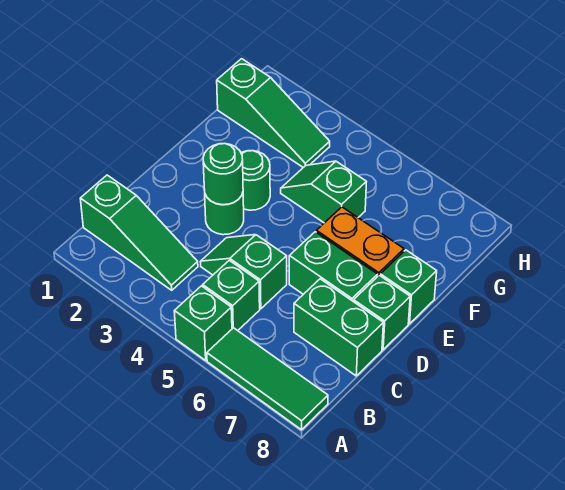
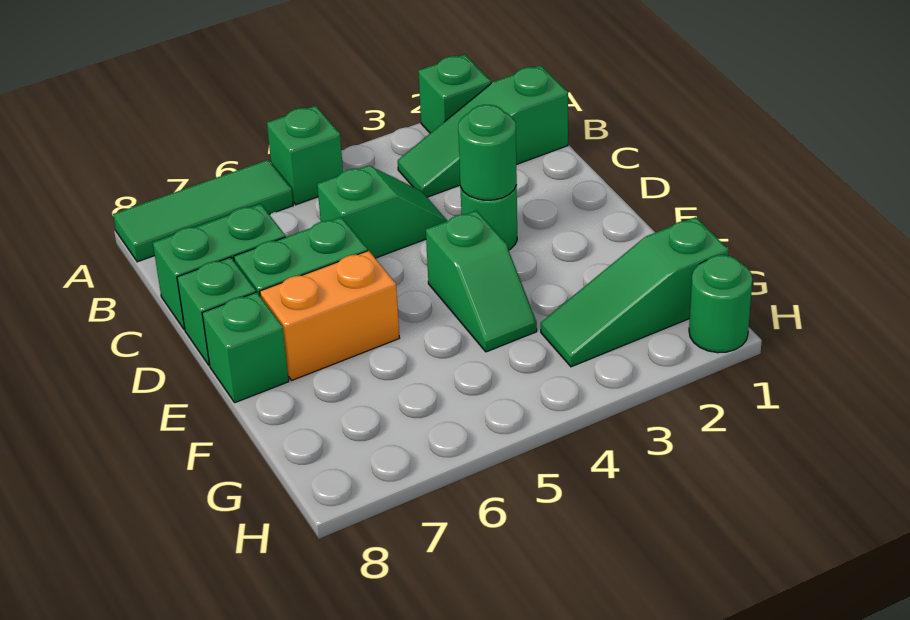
green 1x1 brick [203,260,260,331] -> green 1x1 brick moved to [418,54,491,133]
green 1x1 round brick [241,151,270,210] -> green 1x1 round brick moved to [689,255,752,353]
green 1x2 slope [281,161,366,223] -> green 1x2 slope turned to [426,210,537,352]

